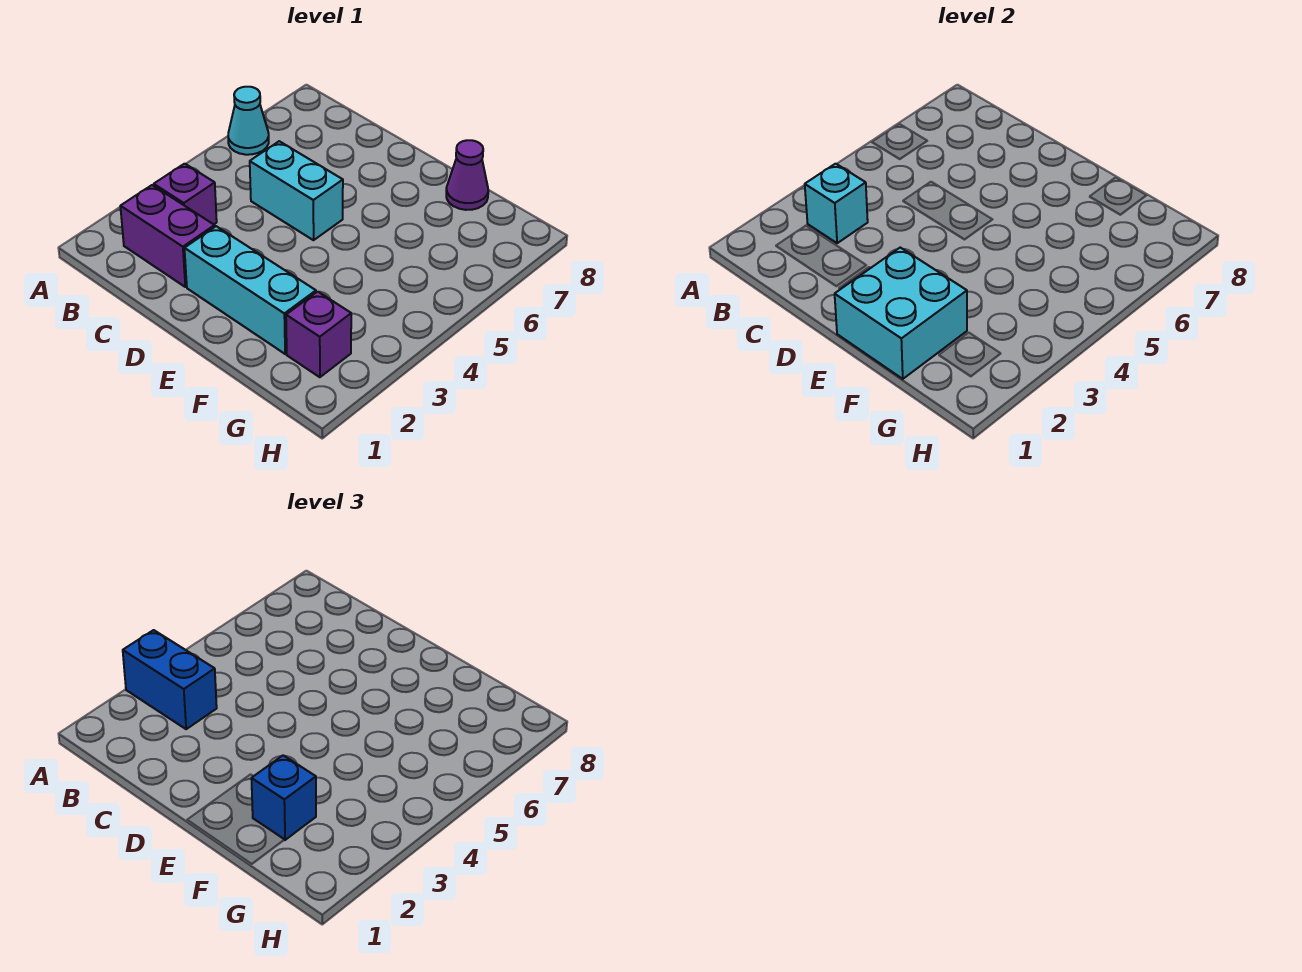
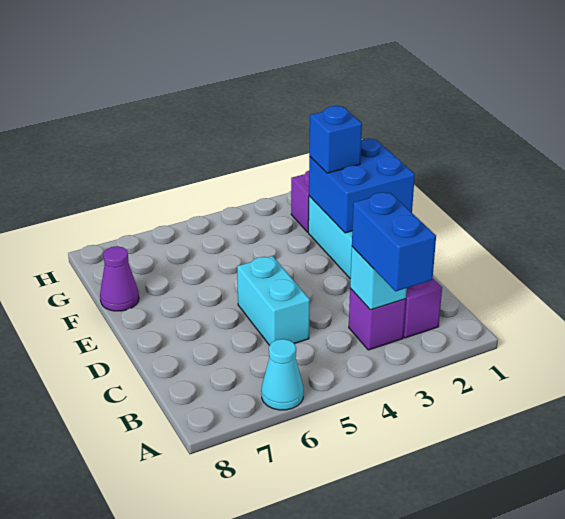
cyan 2x2 brick [835,248,967,379] -> blue 2x2 brick [309,138,415,233]

